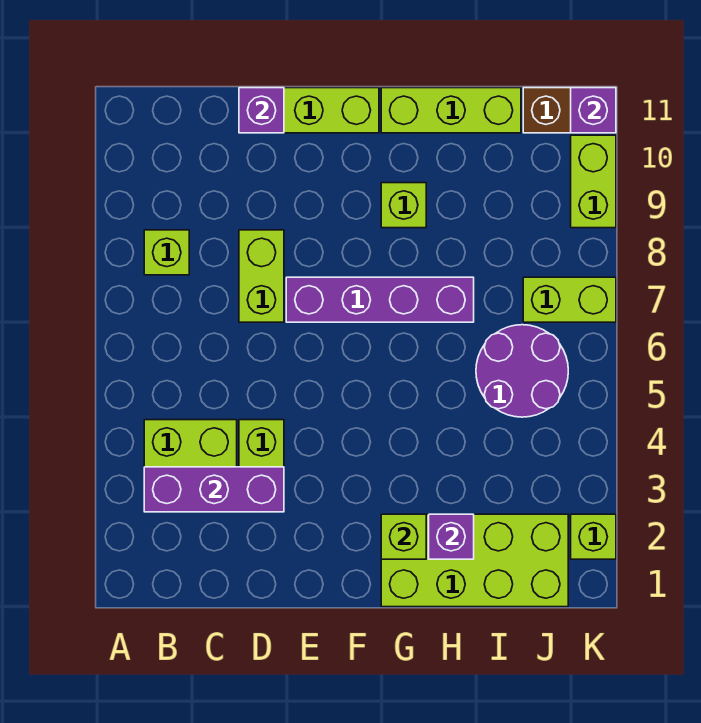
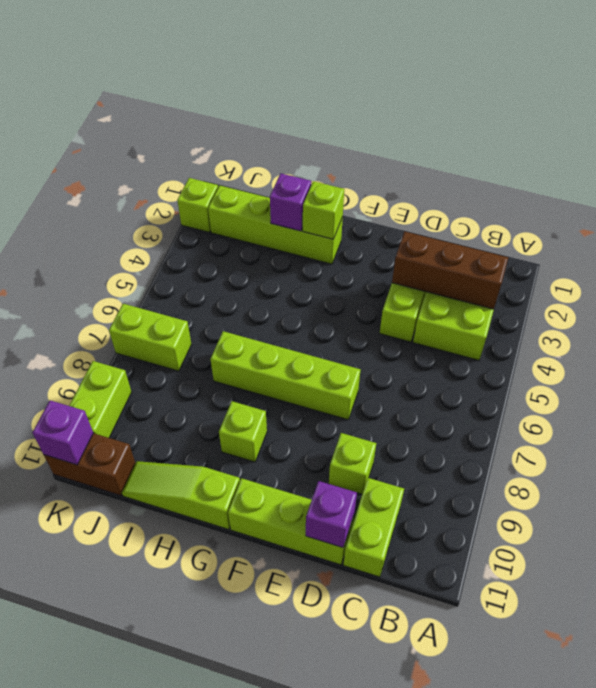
purple 1x3 brick [144,467,284,512] -> brown 1x3 brick [392,232,508,309]
lime 1x1 brick [144,230,189,275] -> lime 1x1 brick moved to [329,433,376,494]
lime 1x2 brick [239,230,284,322] -> lime 1x2 brick moved to [343,478,404,577]
purple 1x4 brick [286,277,474,322] -> lime 1x4 brick [211,331,361,420]
lime 2x4 brick [381,514,568,607] -> lime 1x4 brick [208,185,343,264]
lime 1x3 brick [381,88,521,133] -> lime 1x3 slope [122,461,240,530]
purple 2x2 round brick [476,325,568,417] -> none

